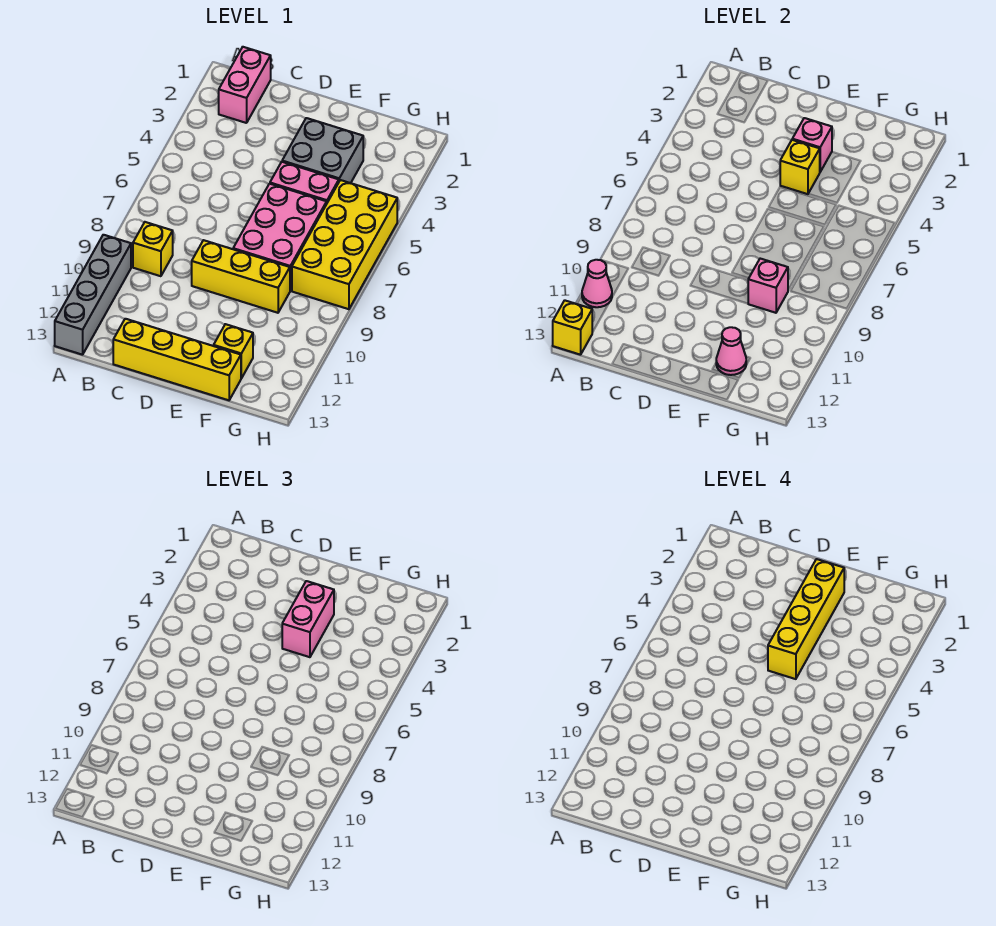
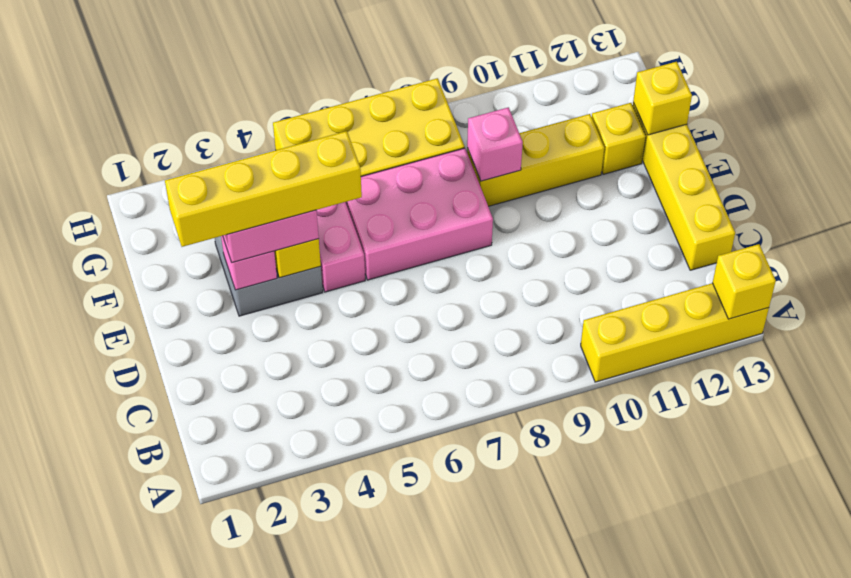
grey 1x4 brick [55,235,131,355] -> yellow 1x4 brick [581,283,769,382]
pink 1x1 cone [582,260,612,307] -> none
pink 1x2 brick [219,47,271,123] -> none
yellow 1x1 brick [133,222,173,276] -> yellow 1x1 brick moved to [633,62,692,135]
yellow 1x3 brick [192,240,290,313] -> yellow 1x3 brick turned to [467,114,604,206]
pink 1x1 cone [716,327,746,375] -> none

